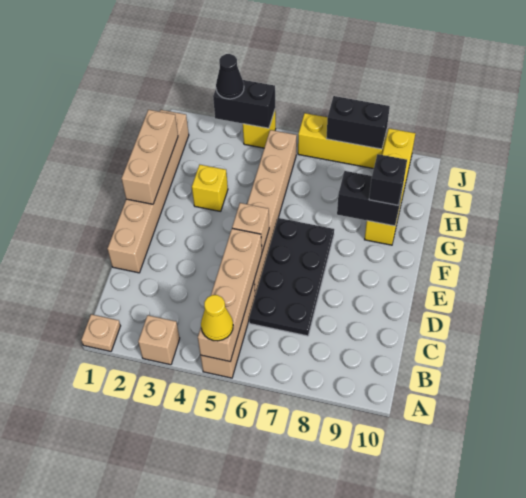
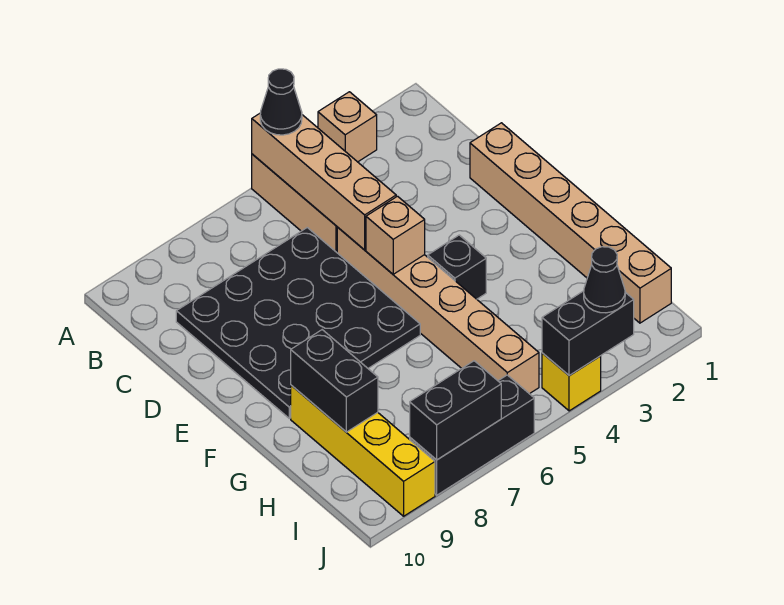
tan 1x1 plate [81,314,120,351] -> none
yellow 1x1 cone [201,295,233,341] -> black 1x1 cone [260,69,302,135]
black 2x4 plate [249,218,334,336] -> black 4x4 plate [176,228,420,418]
tan 1x3 brick [122,110,178,204] -> none
yellow 1x1 brick [192,165,228,211] -> none
black 1x2 brick [337,171,403,226] -> black 1x2 brick turned to [291,330,378,432]
black 1x1 brick [369,154,407,205] -> black 1x1 brick moved to [428,235,486,299]
yellow 1x3 brick [298,113,387,169] -> black 1x3 brick [410,375,534,495]

